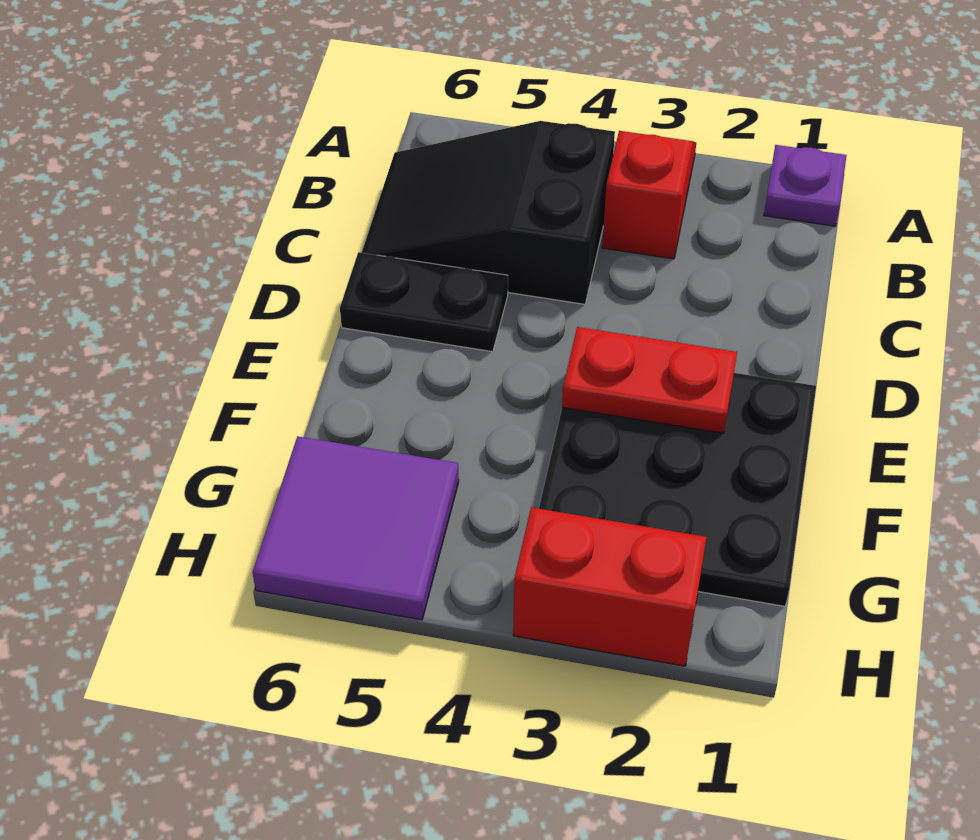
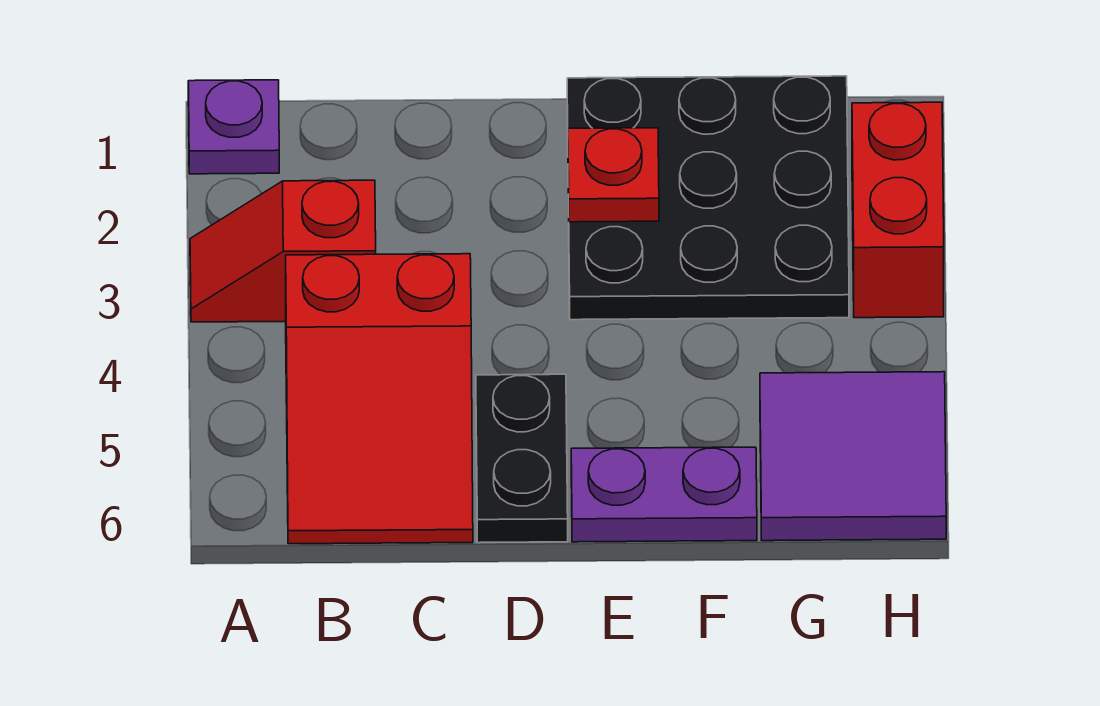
black 2x3 slope [362,121,615,304] -> red 2x3 slope [286,254,473,544]
red 1x2 plate [562,327,737,433] -> red 1x1 plate [568,128,659,222]
none -> purple 1x2 plate [571,447,757,542]

